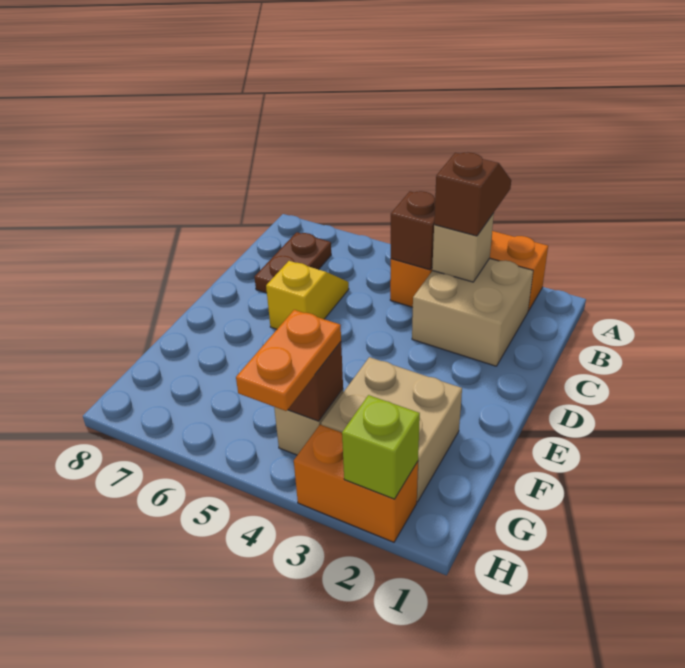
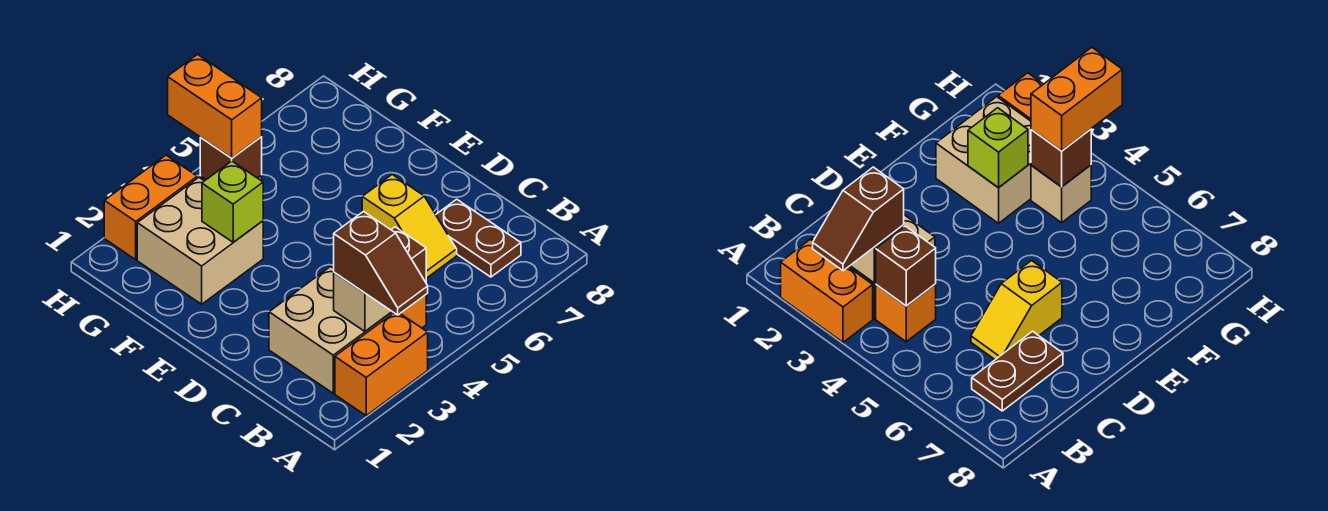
orange 1x2 plate [236,310,341,411] -> orange 1x2 brick [168,55,262,158]
lime 1x1 brick [342,395,420,499] -> lime 1x1 brick moved to [202,161,263,242]

